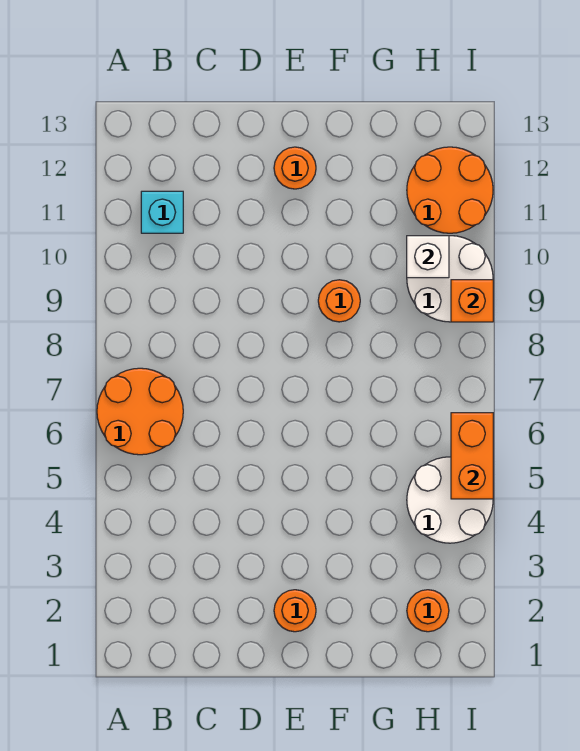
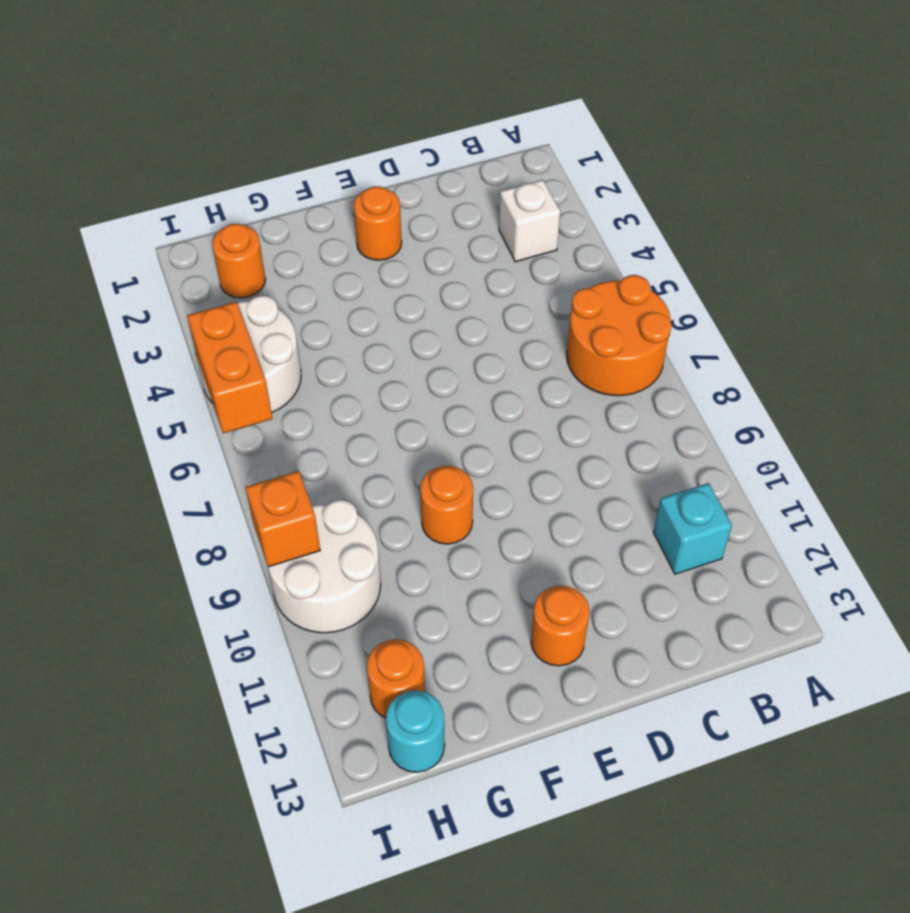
white 1x1 brick [407,236,449,278] -> white 1x1 brick moved to [499,180,560,262]
orange 2x2 round brick [407,147,493,233] -> orange 1x1 round brick [367,639,425,718]
none -> cyan 1x1 round brick [386,690,445,772]

